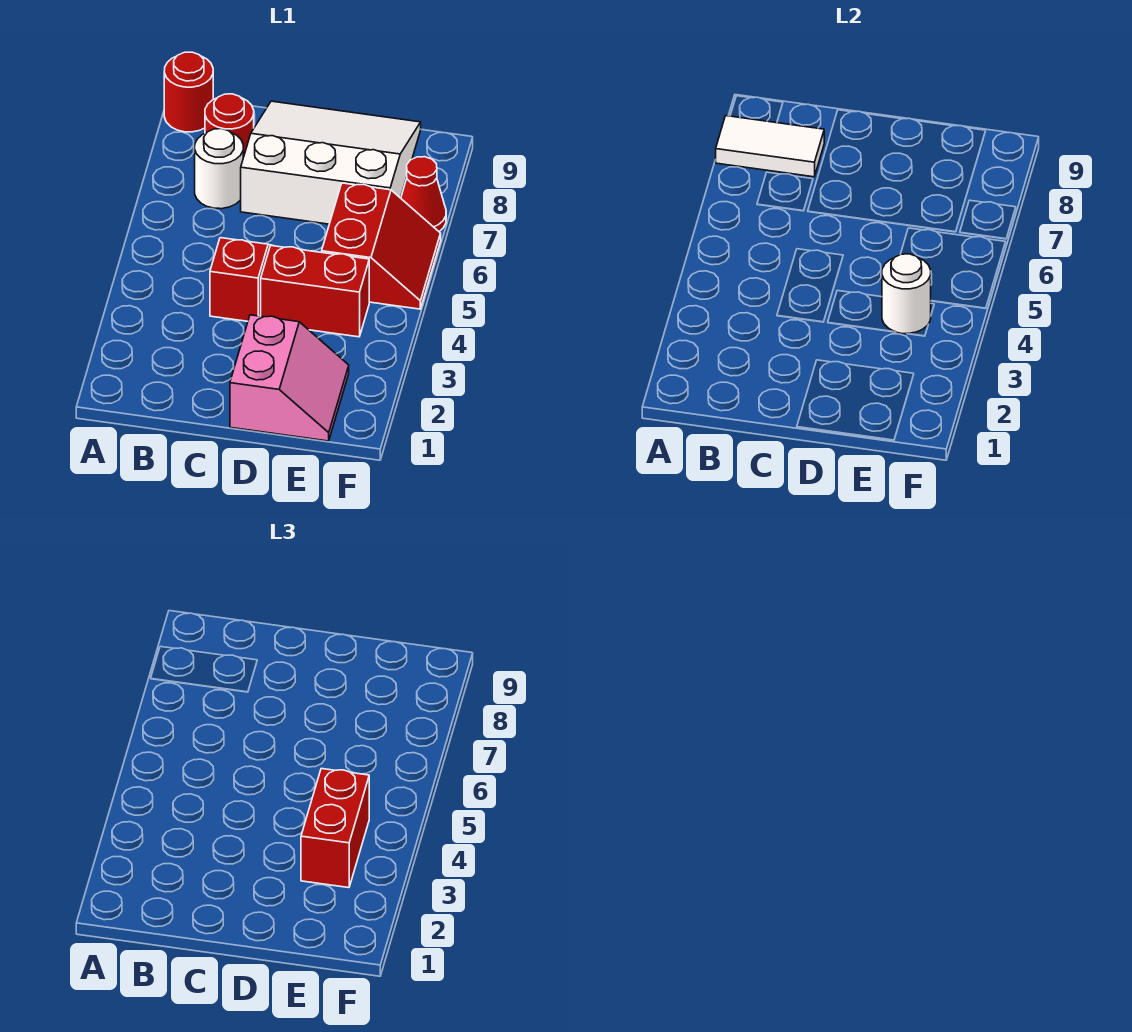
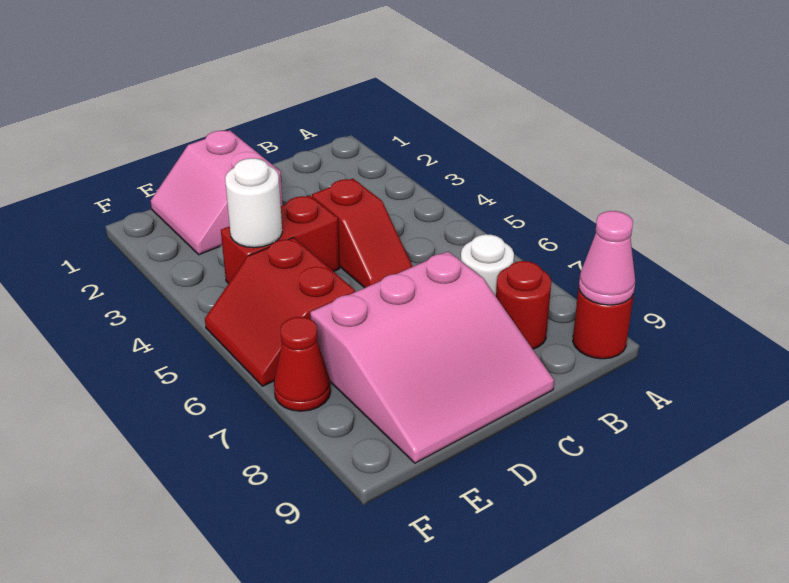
white 1x2 tile [716,116,824,177] -> none
none -> pink 1x1 cone [579,211,635,305]
white 3x3 slope [241,101,421,224] -> pink 3x3 slope [310,252,554,463]
red 1x2 brick [301,769,369,888] -> none

